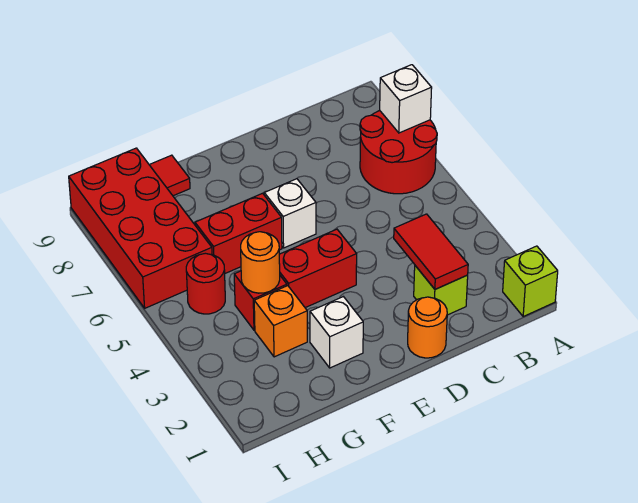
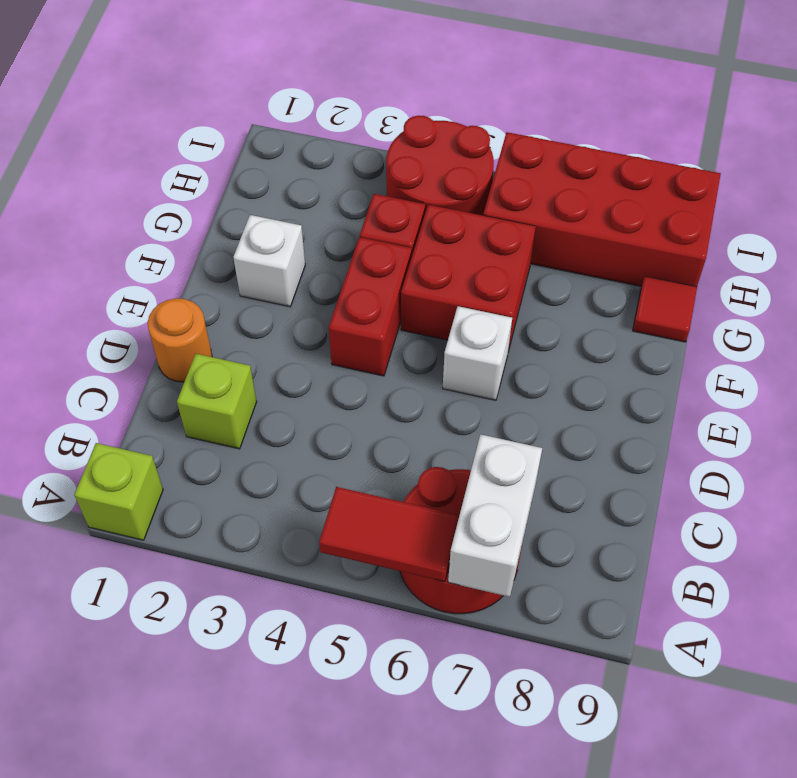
white 1x1 brick [380,65,432,133] -> white 1x2 brick [448,434,542,597]
red 1x2 tile [394,214,468,289] -> red 1x2 tile moved to [319,487,459,582]
red 1x2 brick [195,193,282,273] -> red 2x2 brick [401,205,536,352]
orange 1x1 brick [254,286,307,357] -> none
orange 1x1 round brick [241,232,280,293] -> none
red 1x1 round brick [186,253,225,314] -> red 2x2 round brick [386,116,494,215]

